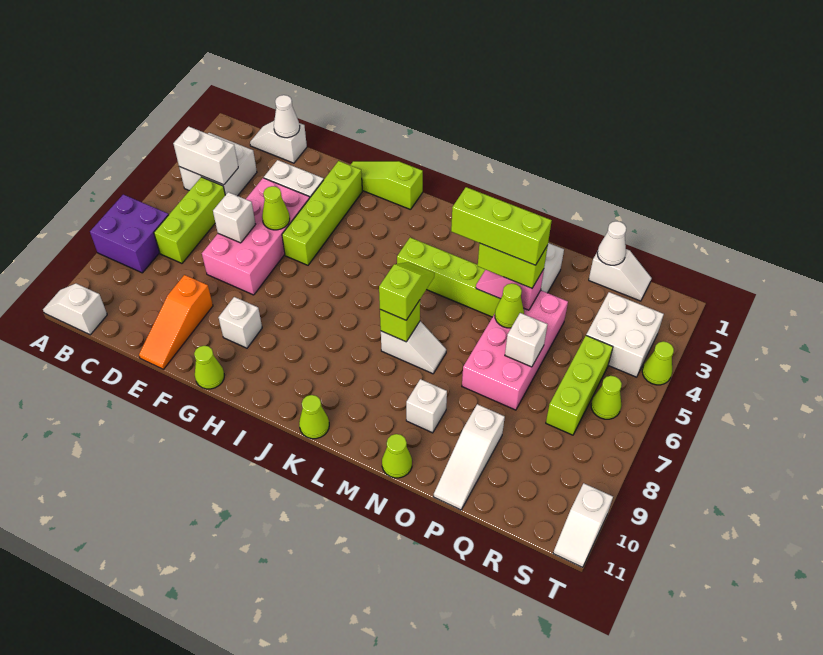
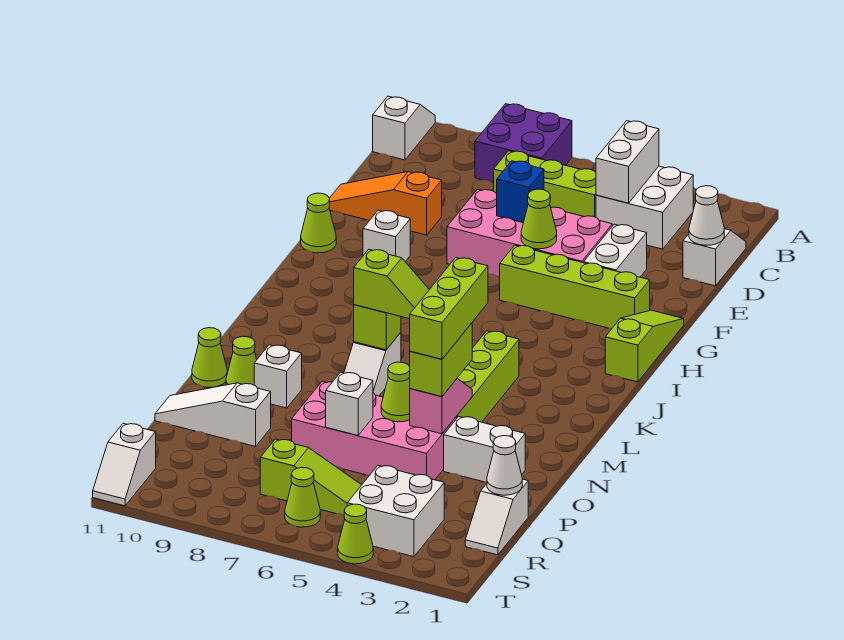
white 1x1 brick [213,192,256,243] -> blue 1x1 brick [497,161,544,223]
lime 1x1 cone [299,395,329,439] -> lime 1x1 cone moved to [226,336,257,385]
lime 1x3 brick [546,336,613,435] -> lime 1x3 slope [260,439,361,515]
white 1x2 slope [553,483,613,567] -> white 1x2 slope turned to [93,423,156,506]

